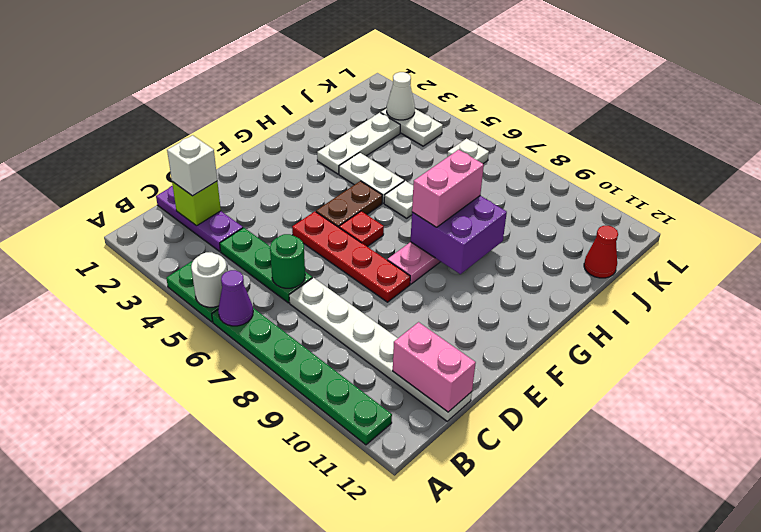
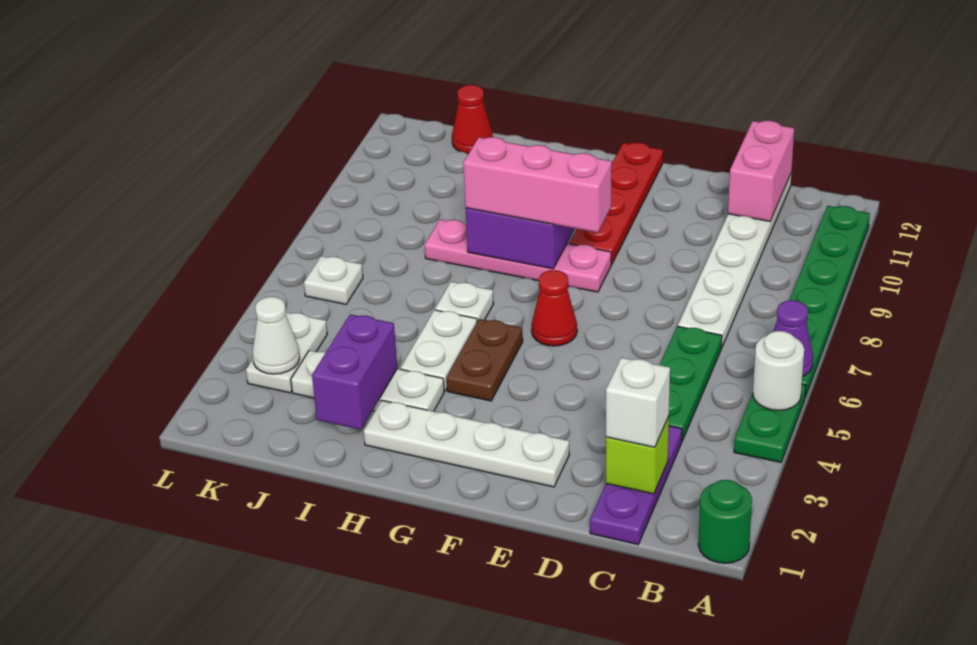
green 1x1 round brick [270,234,305,288] -> green 1x1 round brick moved to [698,480,752,563]
none -> white 1x4 plate [364,400,569,487]
red 1x4 plate [292,212,410,302] -> red 1x4 plate moved to [570,142,663,265]
brown 1x2 plate [316,181,382,227] -> brown 1x2 plate turned to [446,319,523,401]
red 1x1 plate [339,211,384,247] -> red 1x1 cone [532,270,577,346]
pink 1x2 brick [412,150,484,227] -> pink 1x3 brick [463,137,612,233]
none -> purple 1x2 brick [312,314,397,430]

